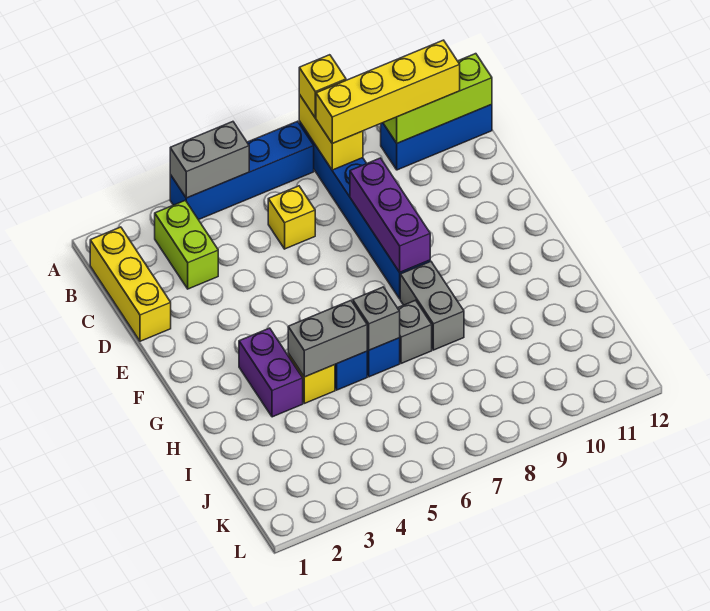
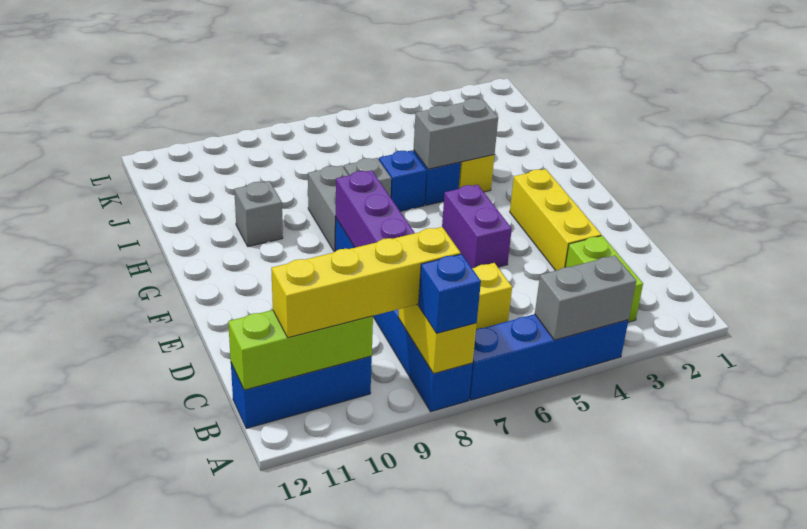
yellow 1x1 brick [299,55,346,118] -> blue 1x1 brick [418,254,481,333]
yellow 1x3 brick [90,227,171,341] -> yellow 1x3 brick moved to [510,169,601,271]
purple 1x2 brick [239,328,303,417] -> purple 1x2 brick moved to [442,185,512,268]
grey 1x1 brick [353,287,400,350] -> grey 1x1 brick moved to [234,181,283,247]

